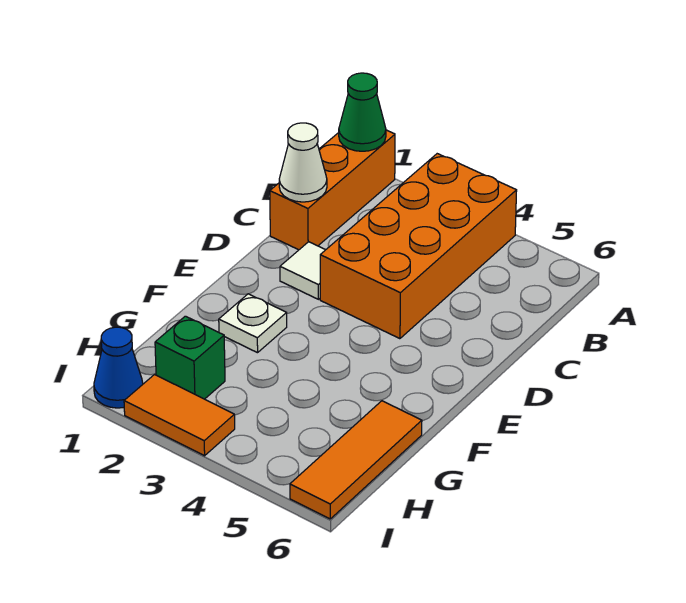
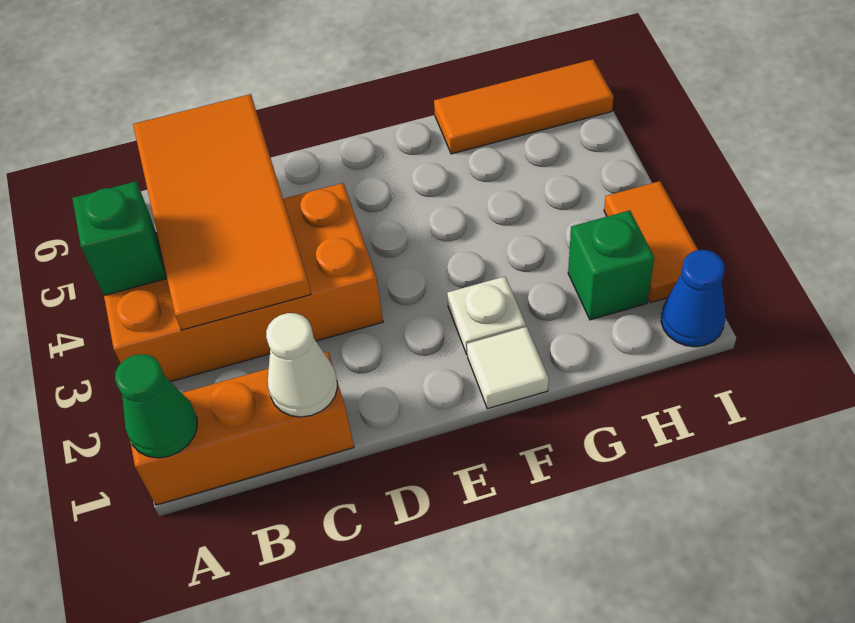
none -> green 1x1 brick [72,181,166,295]
none -> orange 2x4 tile [133,94,311,330]
white 1x1 tile [280,242,325,299] -> white 1x1 tile moved to [467,327,549,409]

